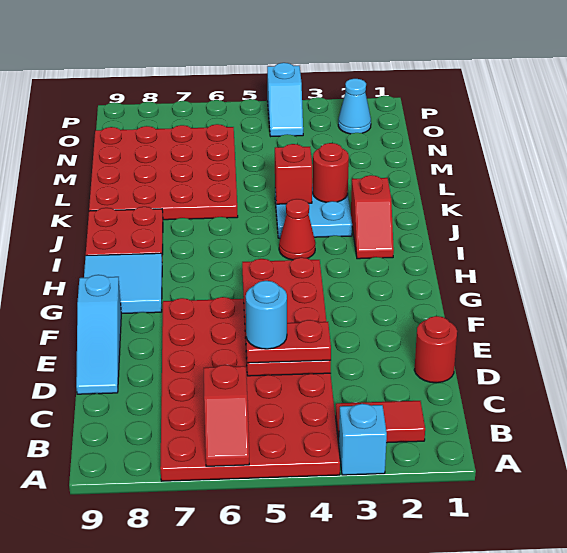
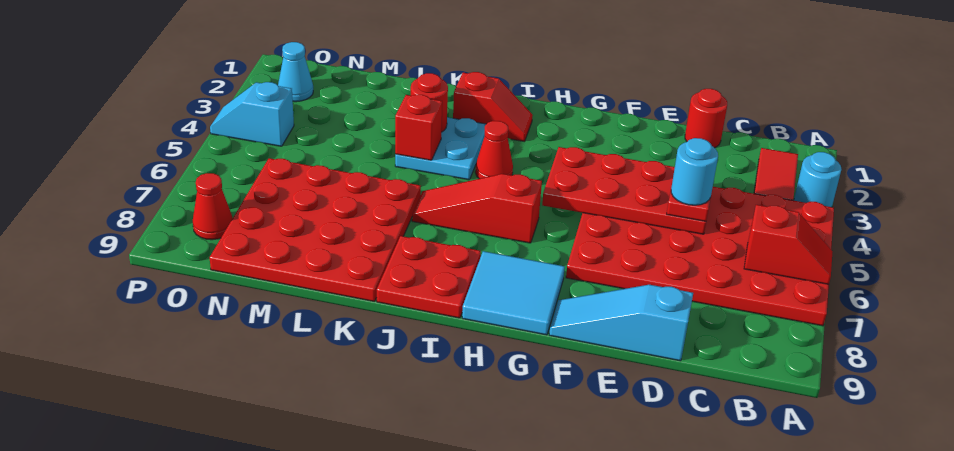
cyan 1x1 brick [339,404,387,475] -> cyan 1x1 round brick [794,152,842,207]
cyan 1x3 slope [76,275,121,394] -> cyan 1x3 slope turned to [549,285,693,361]
none -> red 1x3 slope [412,174,542,243]
cyan 1x2 slope [267,63,303,136] -> cyan 1x2 slope turned to [210,82,294,146]
none -> red 1x1 cone [193,173,233,240]

